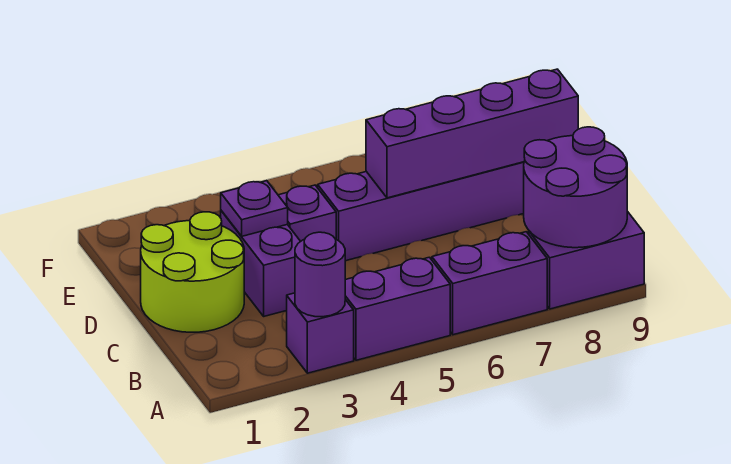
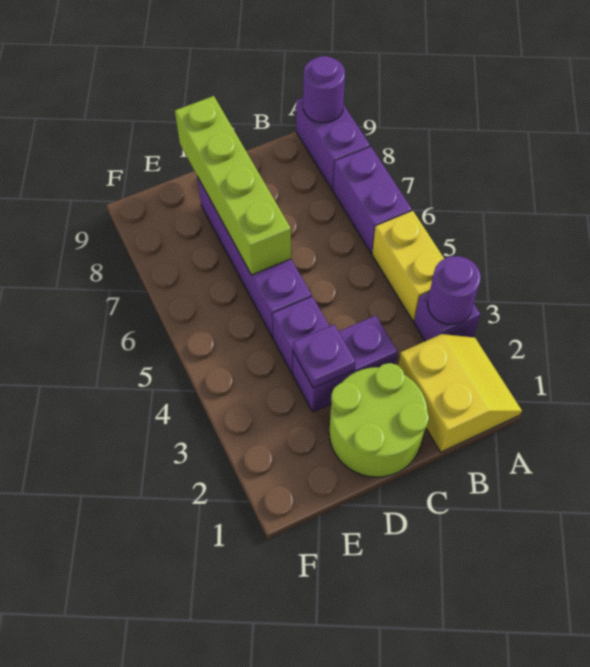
none -> yellow 2x2 slope [398,334,522,452]
purple 1x2 brick [345,257,450,360] -> yellow 1x2 brick [372,211,444,321]
purple 2x2 round brick [524,127,627,248] -> purple 1x1 round brick [303,56,345,123]
purple 1x4 brick [366,69,578,198] -> lime 1x4 brick [175,96,291,275]

